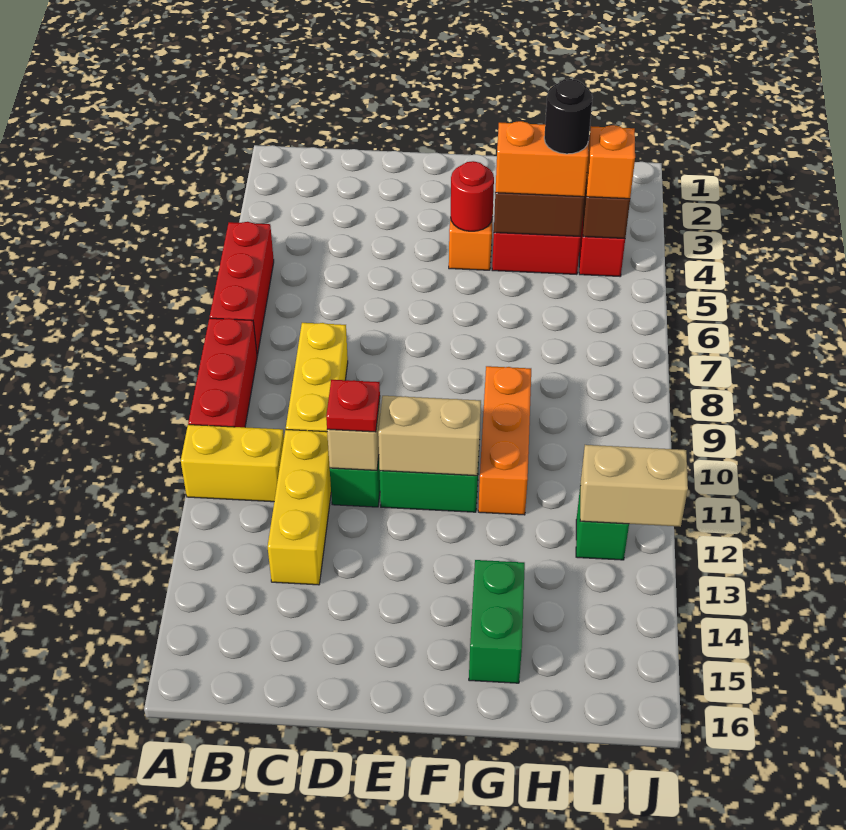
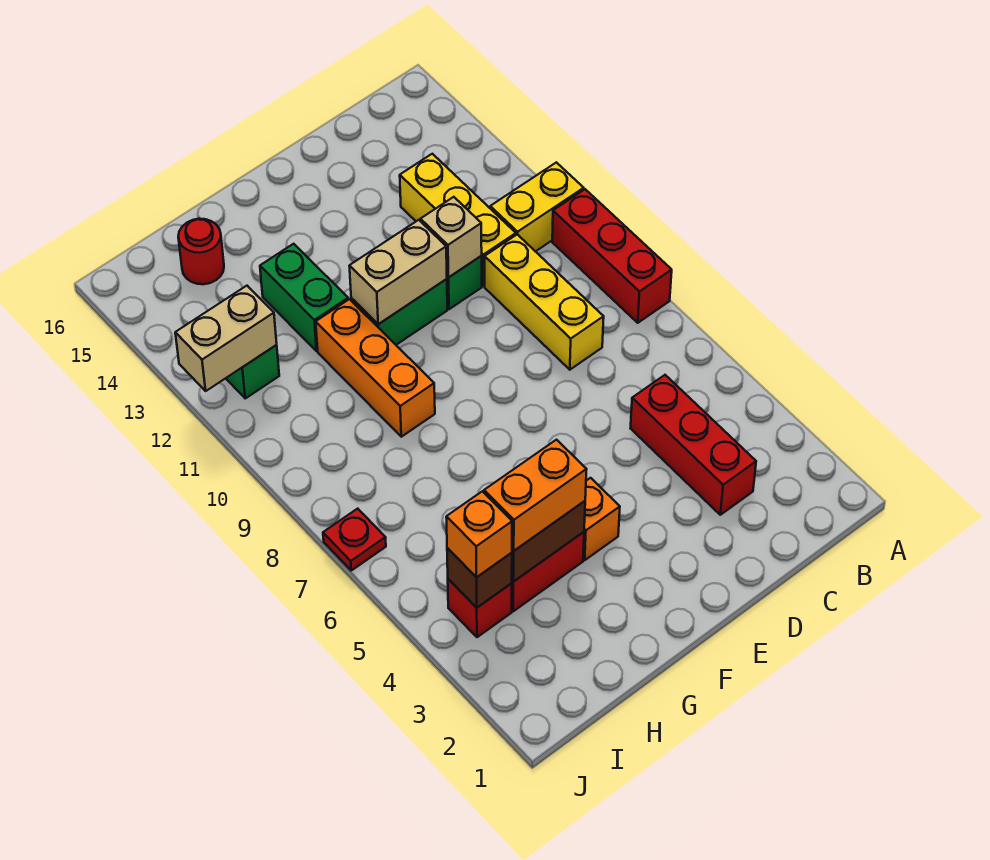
red 1x3 brick [210,222,274,356] -> red 1x3 brick moved to [631,375,756,515]
red 1x1 plate [326,380,380,432] -> red 1x1 plate moved to [323,509,386,570]
red 1x1 round brick [451,161,494,231] -> red 1x1 round brick moved to [178,219,224,284]
green 1x2 brick [469,560,525,683] -> green 1x2 brick moved to [260,244,348,351]
black 1x1 round brick [544,79,592,154] -> none

